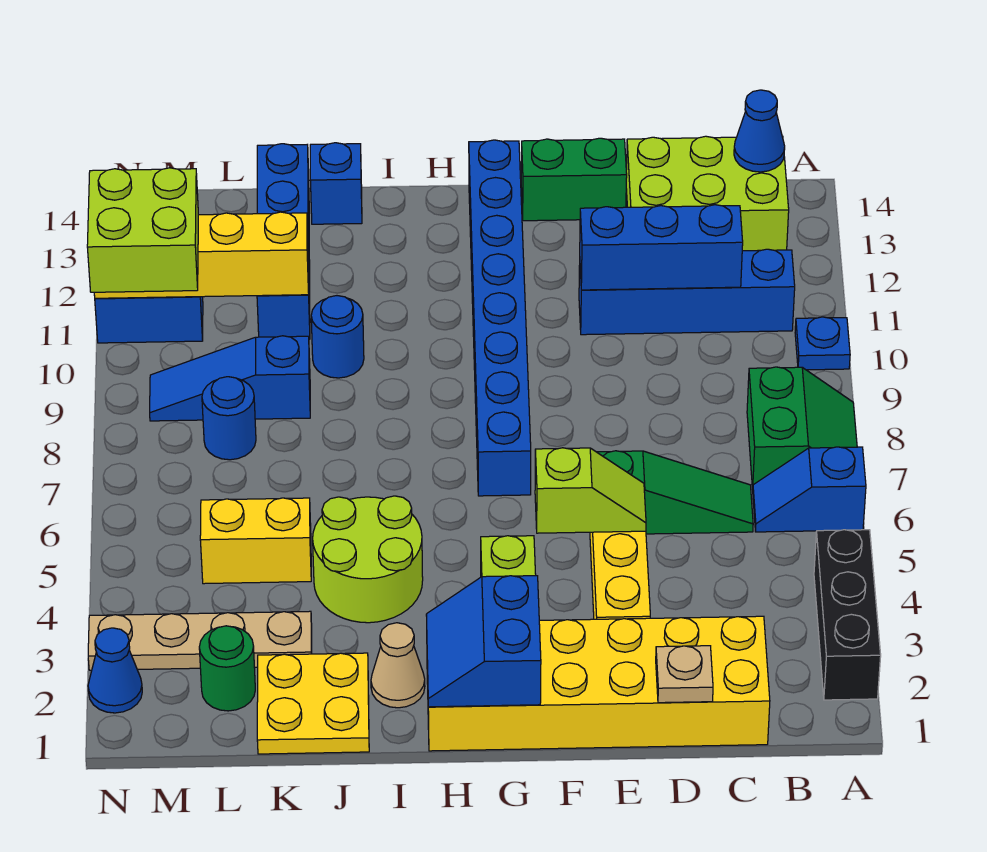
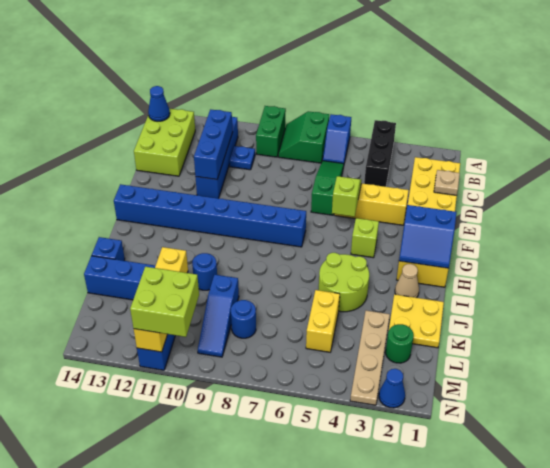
black 1x3 brick [814,530,881,700] -> black 1x3 brick turned to [364,120,396,187]
green 2x2 slope [747,367,857,489] -> green 2x2 slope turned to [278,111,329,163]
blue 1x1 plate [795,317,850,370] -> blue 1x1 plate moved to [229,146,255,170]
green 1x2 brick [521,138,627,221] -> green 1x2 brick moved to [256,106,286,157]

